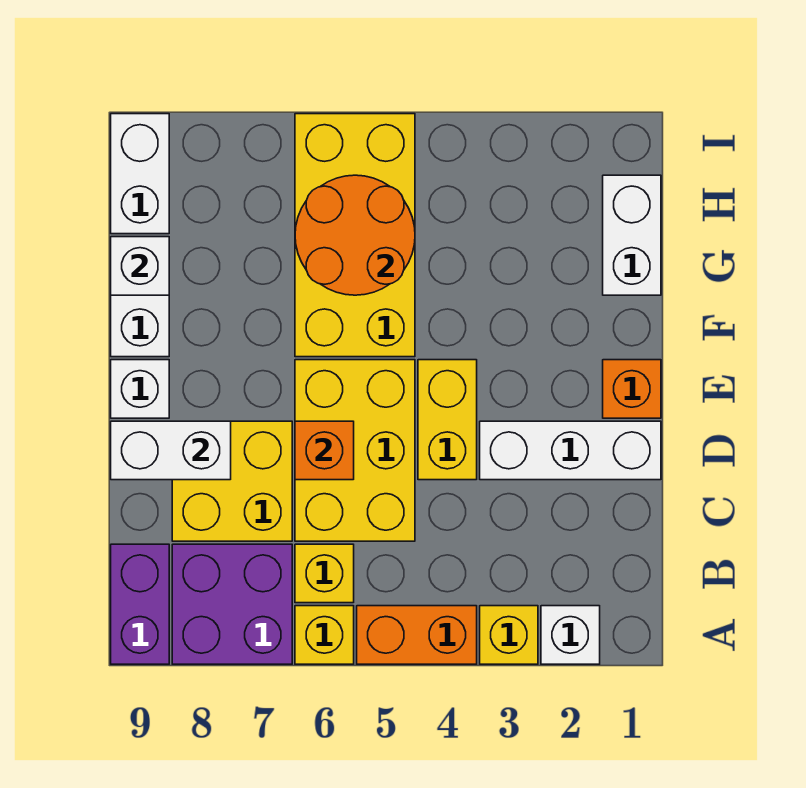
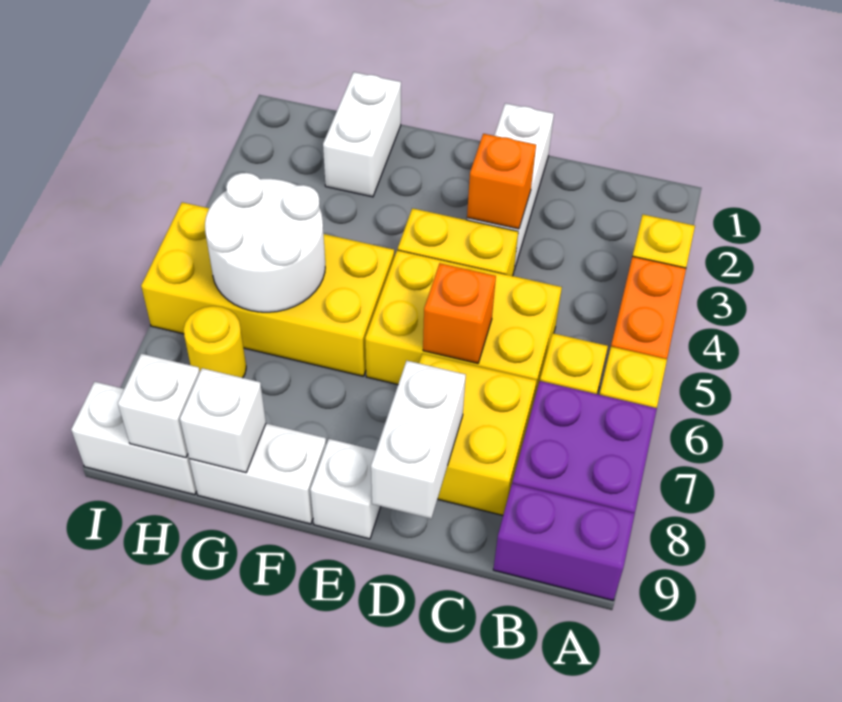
white 1x1 brick [541,606,600,664] -> white 1x1 brick moved to [118,354,200,458]
orange 1x1 brick [603,360,661,418] -> orange 1x1 brick moved to [467,134,536,229]
white 1x2 brick [603,175,661,295] -> white 1x2 brick turned to [323,72,401,197]
orange 2x2 round brick [295,175,415,295] -> white 2x2 round brick [205,173,325,312]
none -> yellow 1x1 round brick [183,306,246,378]

